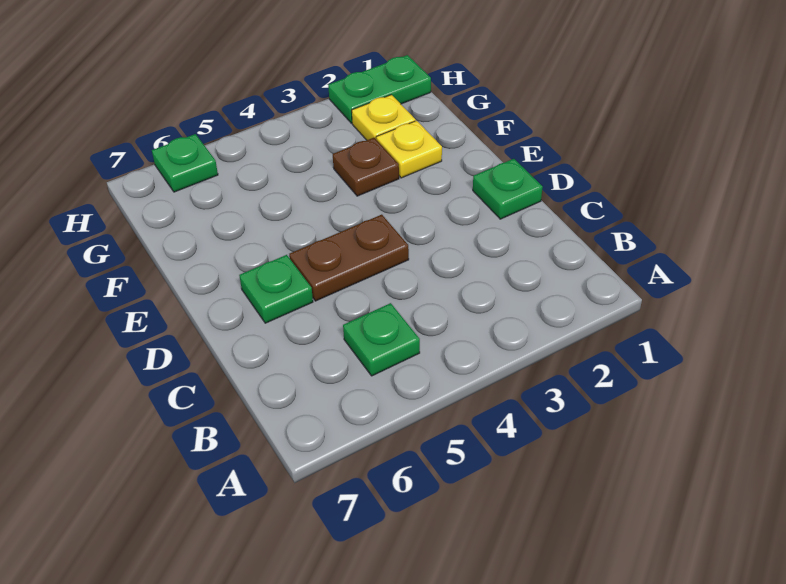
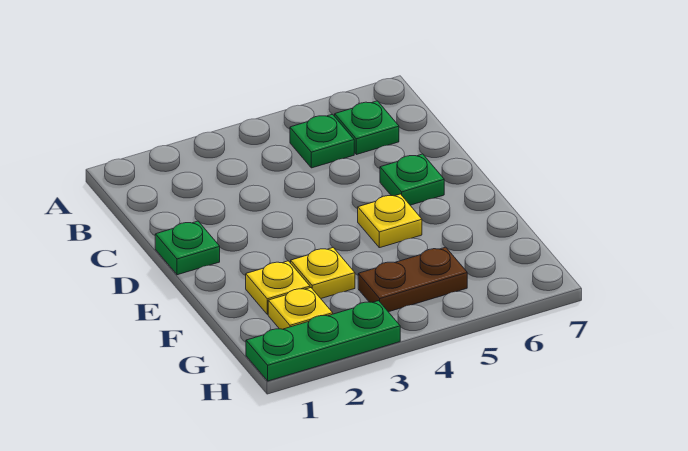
brown 1x2 plate [289,215,409,301] -> brown 1x2 plate moved to [358,247,467,312]
none -> yellow 1x1 plate [358,194,422,248]
brown 1x1 plate [333,138,399,196] -> yellow 1x1 plate [291,248,355,298]
green 1x2 plate [328,55,431,123] -> green 1x3 plate [246,301,400,381]
green 1x1 plate [152,134,218,192] -> green 1x1 plate moved to [335,101,399,155]

